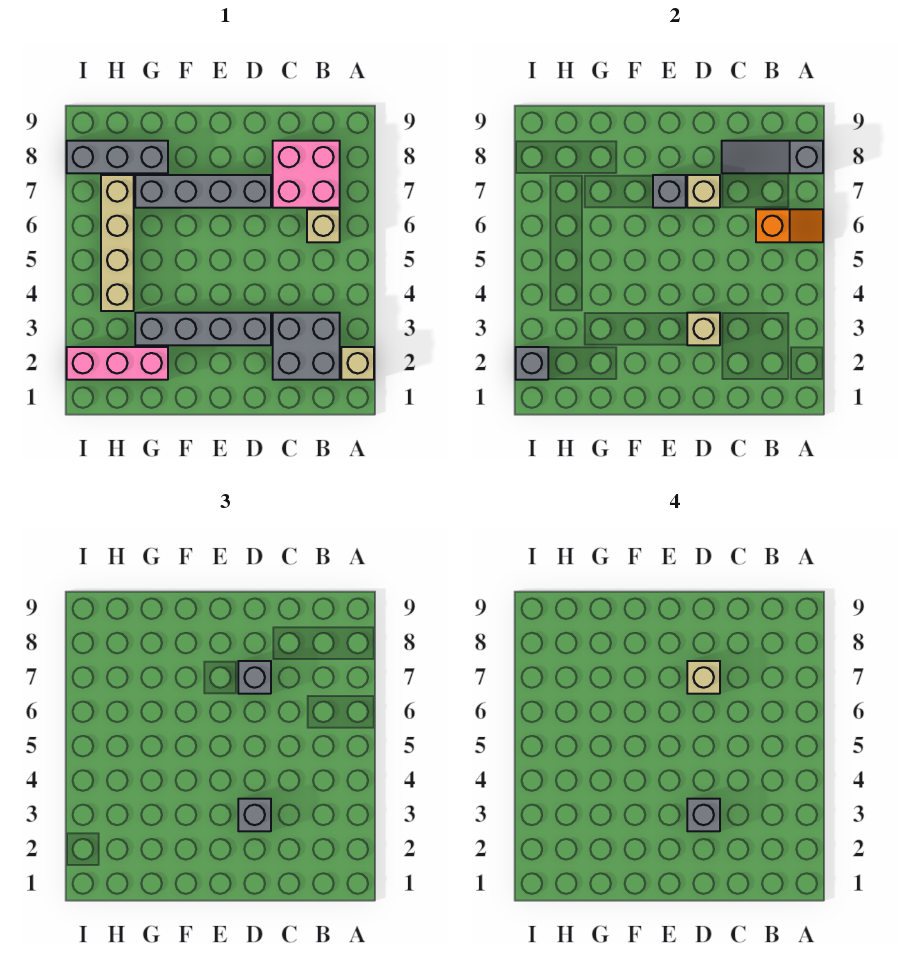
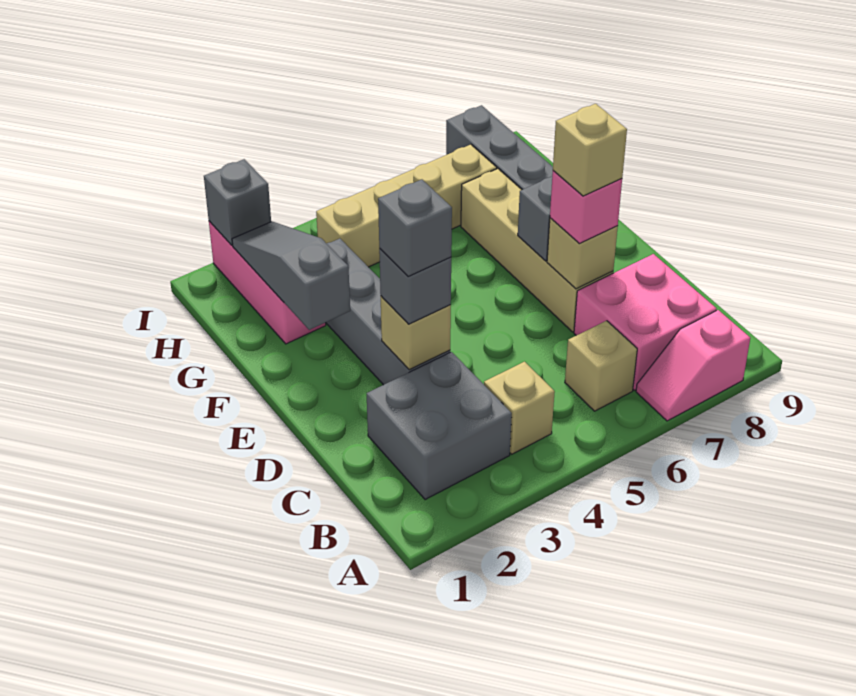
tan 1x1 brick [341,347,374,380] -> tan 1x1 brick moved to [484,362,555,454]
orange 1x2 slope [756,209,823,242] -> none
none -> pink 1x2 slope [636,310,750,421]
grey 1x3 slope [722,141,823,173] -> grey 1x3 slope moved to [232,221,350,330]
grey 1x4 brick [135,175,271,208] -> tan 1x4 brick [461,169,613,332]
grey 1x1 brick [238,661,271,694] -> pink 1x1 brick [550,171,622,244]

